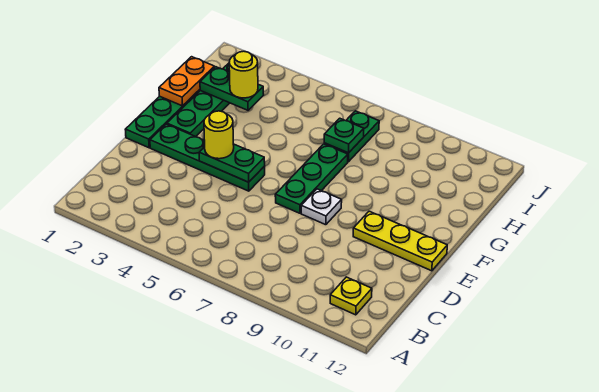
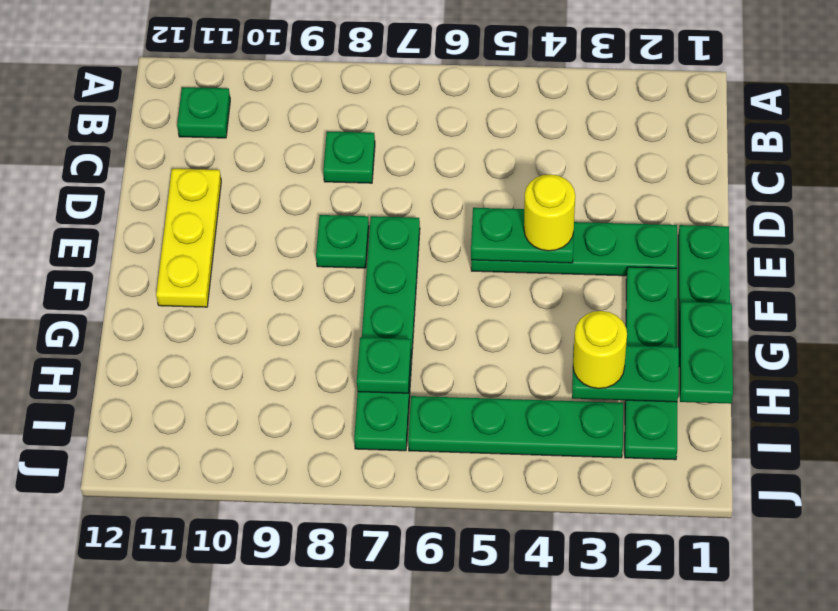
yellow 1x1 plate [330,277,372,315] -> green 1x1 plate [177,87,230,138]
none -> green 1x1 plate [323,131,375,183]
white 1x1 plate [301,189,342,225] -> green 1x1 plate [316,215,369,268]
yellow 1x3 plate [353,211,447,271] -> yellow 1x3 plate turned to [156,169,221,307]
orange 1x2 plate [159,57,214,106] -> green 1x2 plate [680,302,733,404]
none -> green 1x4 plate [408,396,623,458]

